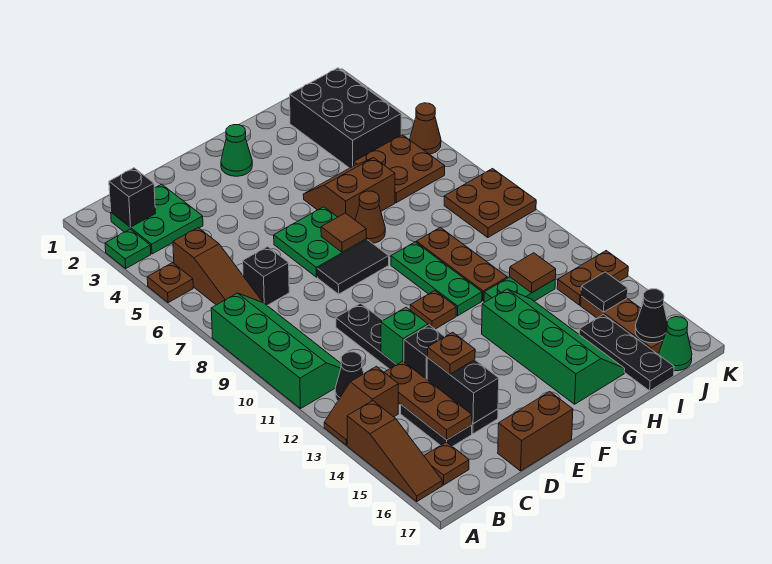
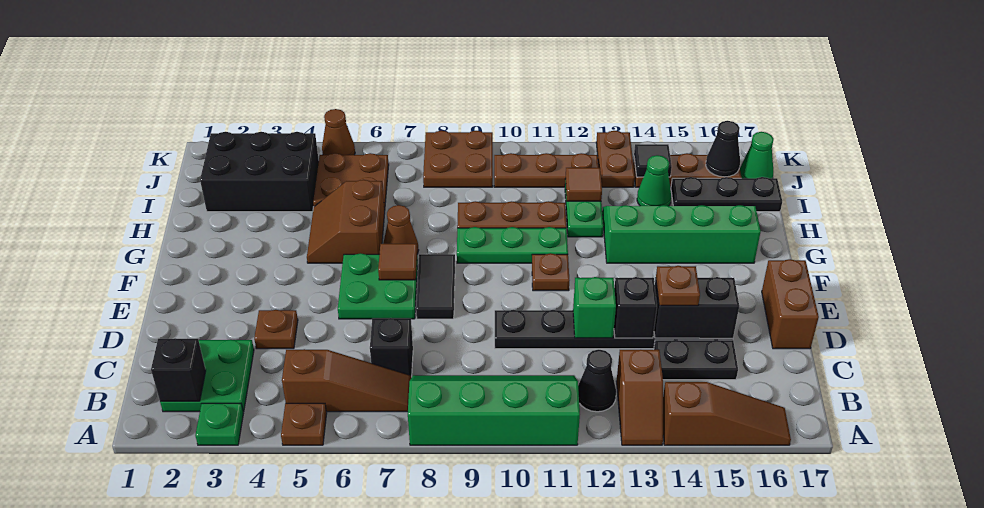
brown 1x1 plate [424,442,469,485] -> brown 1x1 plate moved to [254,310,298,349]
brown 1x3 plate [384,361,472,440] -> brown 1x3 plate moved to [494,153,598,187]
green 1x1 cone [221,125,252,176] -> green 1x1 cone moved to [637,155,671,206]

